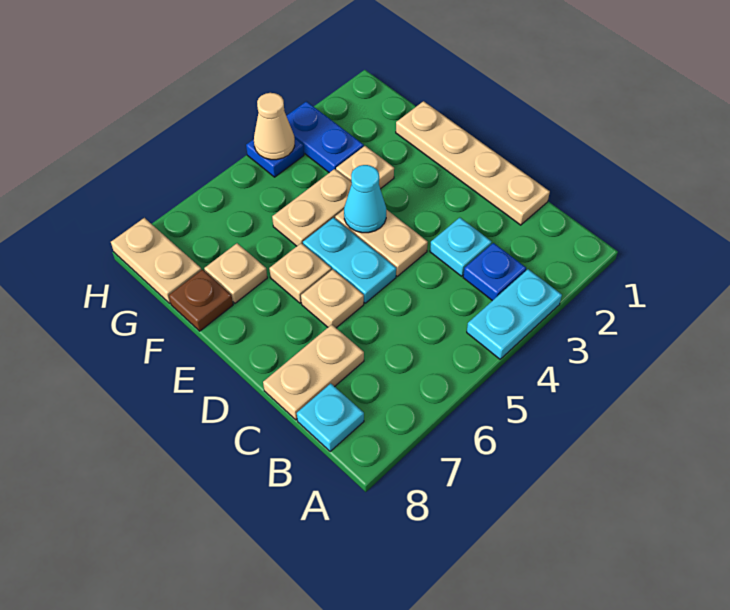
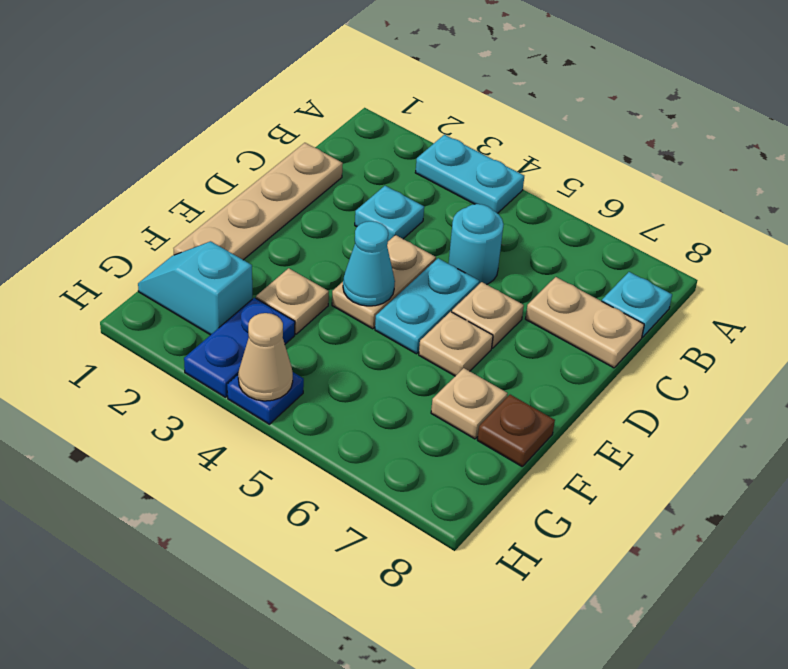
blue 1x1 plate [463,243,526,301] -> none
none -> cyan 1x1 round brick [449,204,504,284]
tan 1x2 plate [272,169,352,246] -> none
none -> cyan 1x2 slope [138,241,252,335]
tan 1x2 plate [111,218,201,303] -> none

